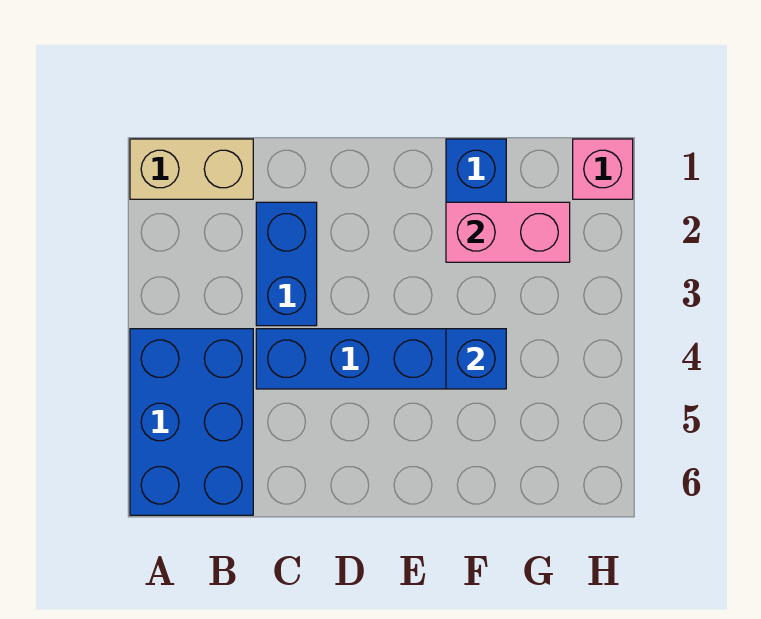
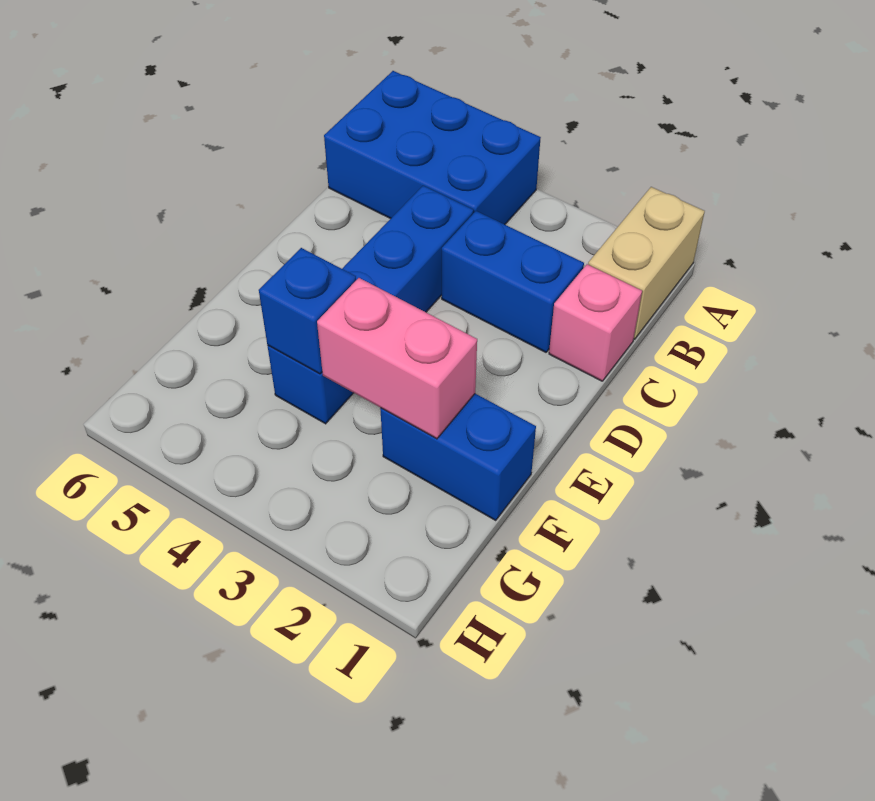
pink 1x2 brick [446,202,570,262] -> pink 1x2 brick turned to [317,278,477,439]
pink 1x1 brick [573,139,633,199] -> pink 1x1 brick moved to [549,264,642,381]

